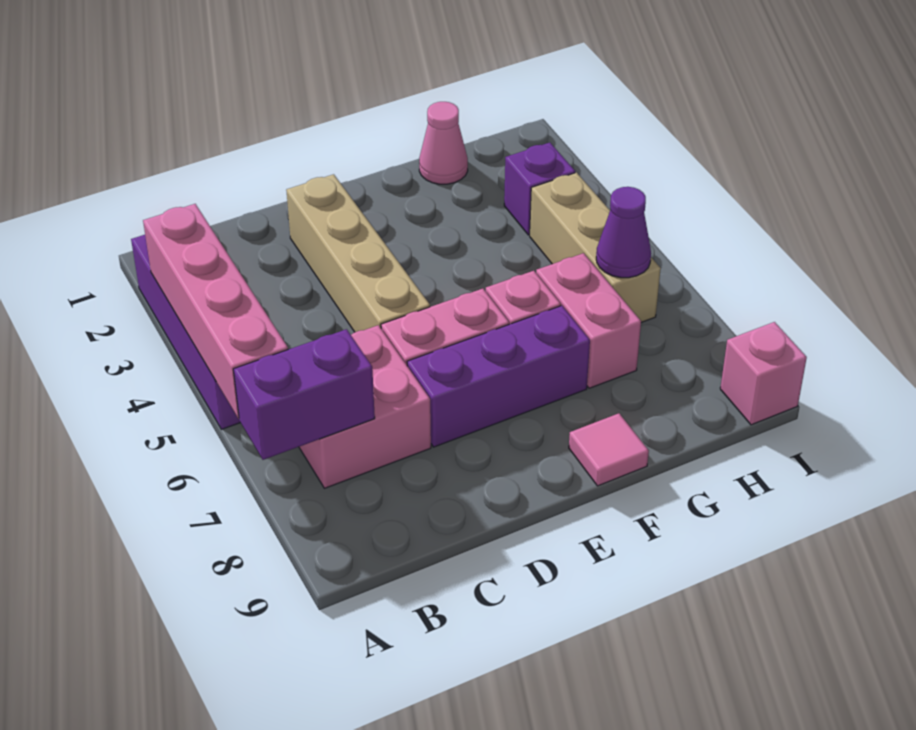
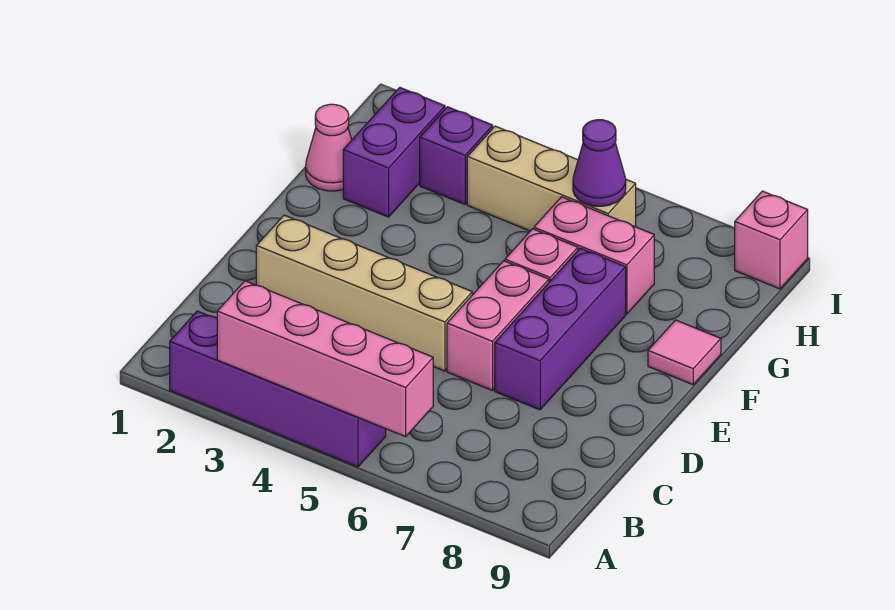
purple 1x2 brick [233,329,375,460] -> purple 1x2 brick moved to [343,88,445,217]
pink 2x2 brick [299,325,431,488] -> none

